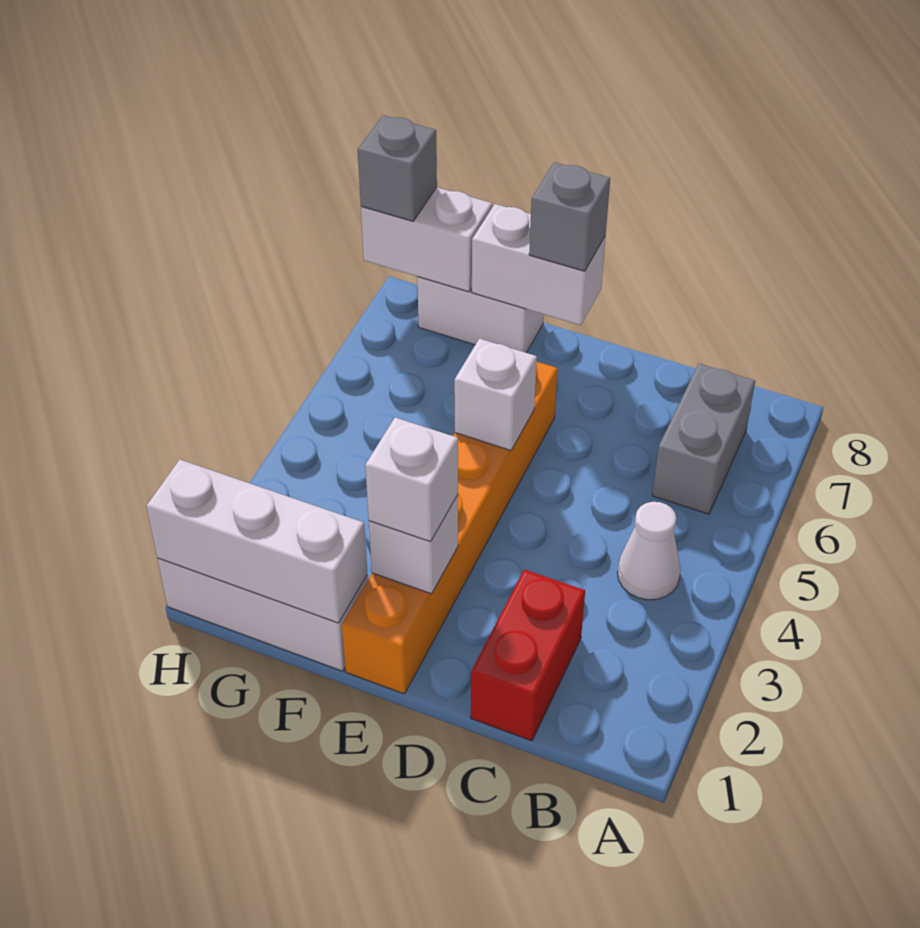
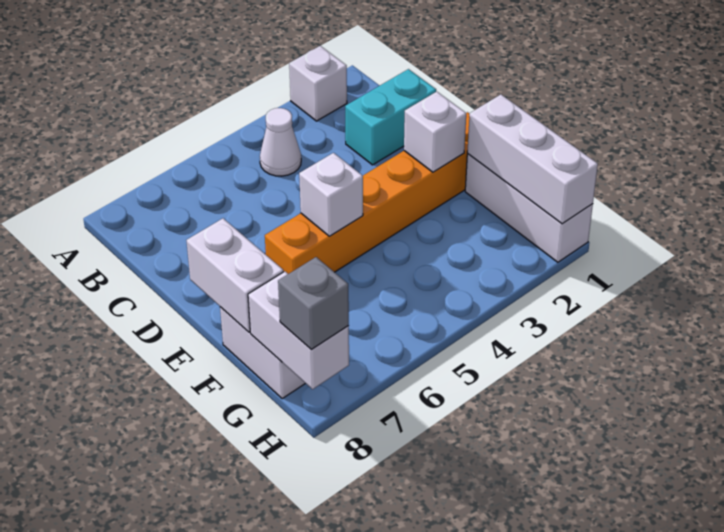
grey 1x2 brick [652,364,755,514] -> none
red 1x2 brick [471,569,585,741] -> cyan 1x2 brick [345,69,436,165]
white 1x1 brick [365,417,458,542] -> white 1x1 brick moved to [289,46,347,121]
grey 1x1 brick [529,162,610,271] -> none

